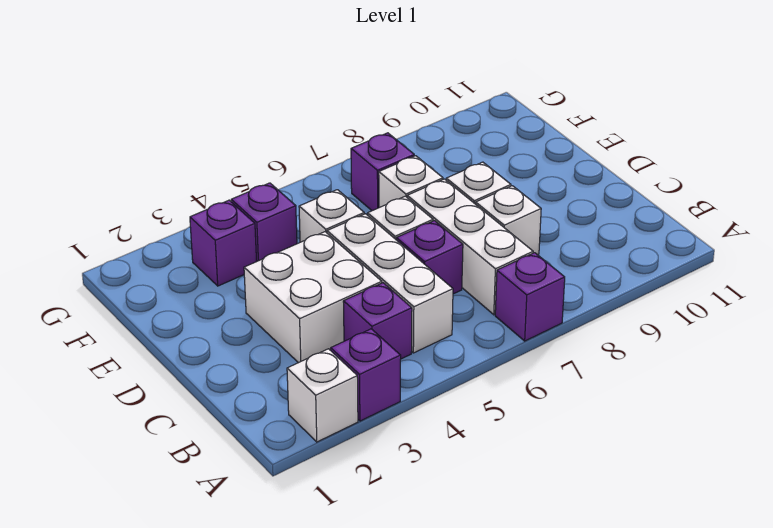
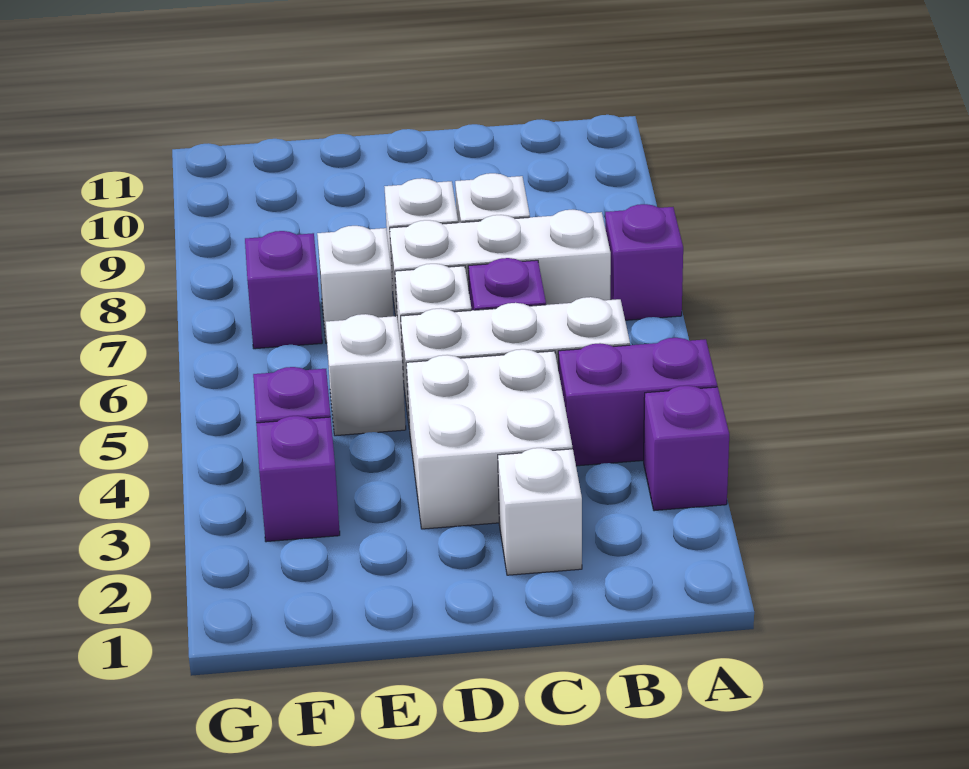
white 1x1 brick [287,349,358,442] -> white 1x1 brick moved to [498,448,582,575]
purple 1x1 brick [343,283,412,359] -> purple 1x2 brick [558,338,717,466]

